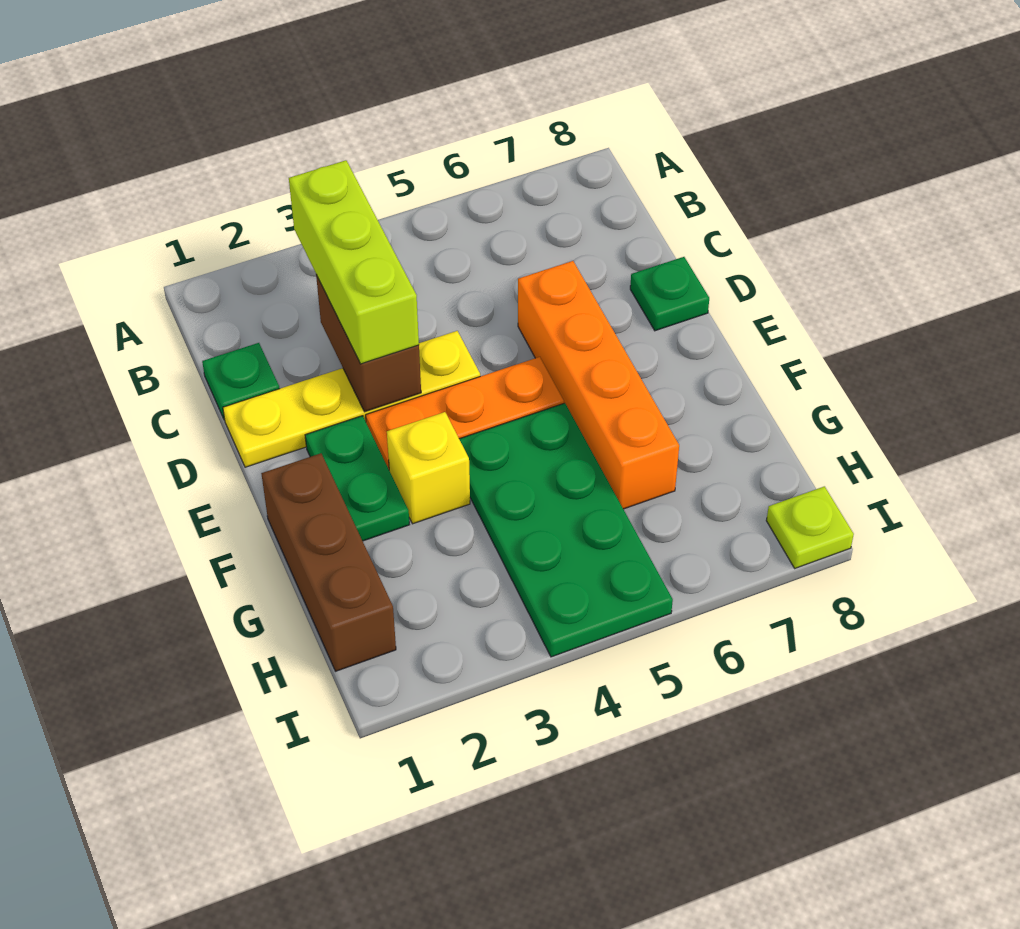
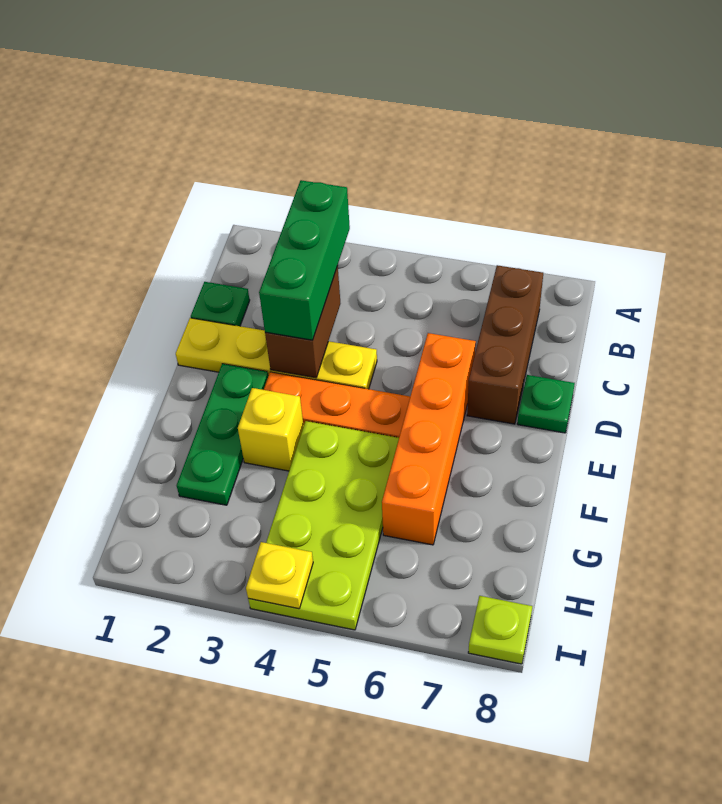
lime 1x3 brick [289,160,419,364] -> green 1x3 brick [259,180,350,340]
green 1x2 plate [305,416,409,541] -> green 1x3 plate [177,364,268,505]
brown 1x3 brick [261,453,396,671] -> brown 1x3 brick moved to [467,265,543,424]
green 2x4 plate [459,403,673,657] -> lime 2x4 plate [248,421,399,630]
none -> yellow 1x1 plate [246,542,313,609]

